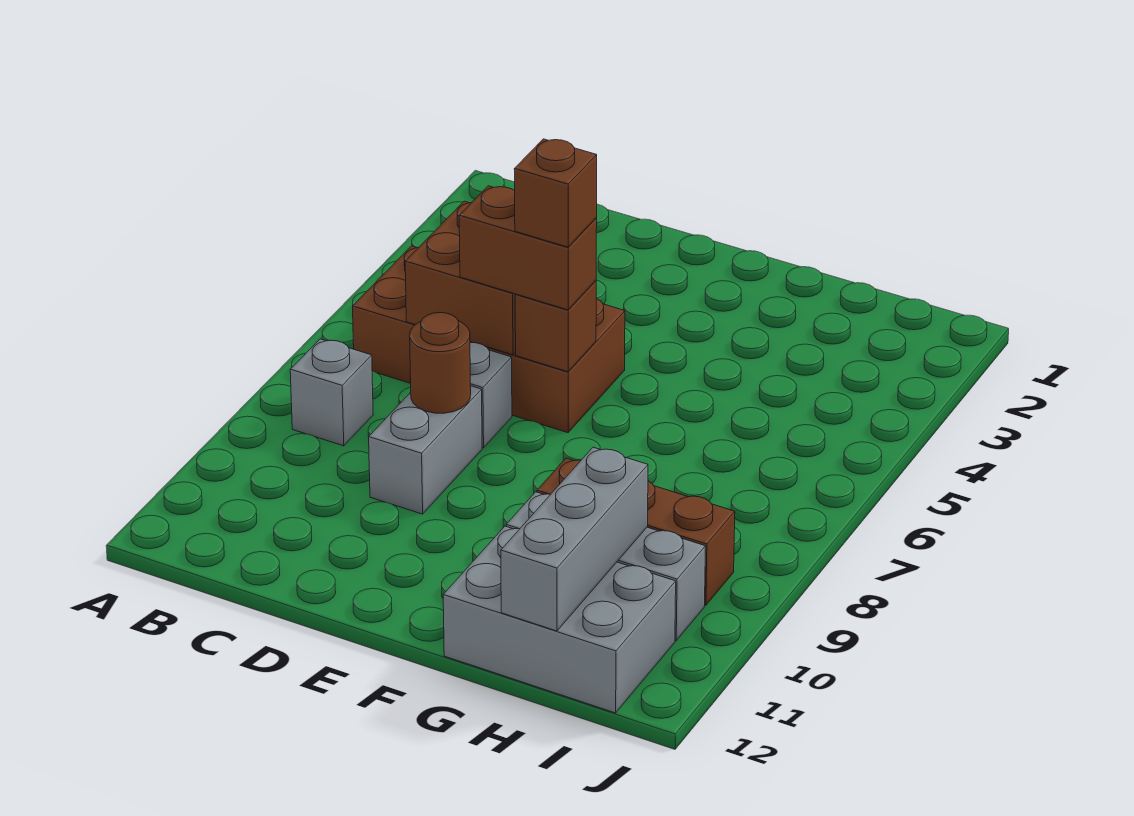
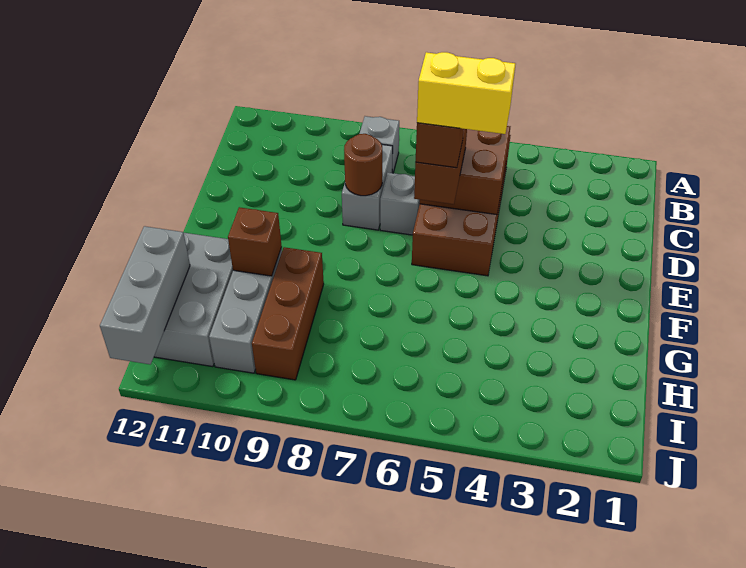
grey 1x2 brick [369,386,482,514] -> grey 1x2 brick turned to [342,145,393,230]
none -> yellow 1x2 brick [417,52,515,134]
brown 1x1 brick [515,281,596,372] -> brown 1x1 brick moved to [228,207,282,276]
grey 1x3 brick [501,447,648,631] -> grey 1x3 brick turned to [100,226,190,365]

